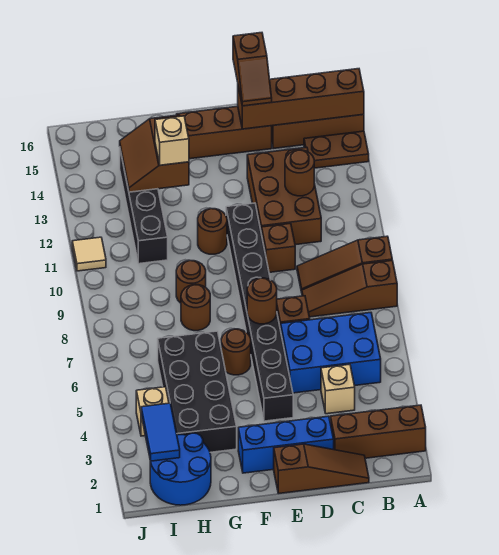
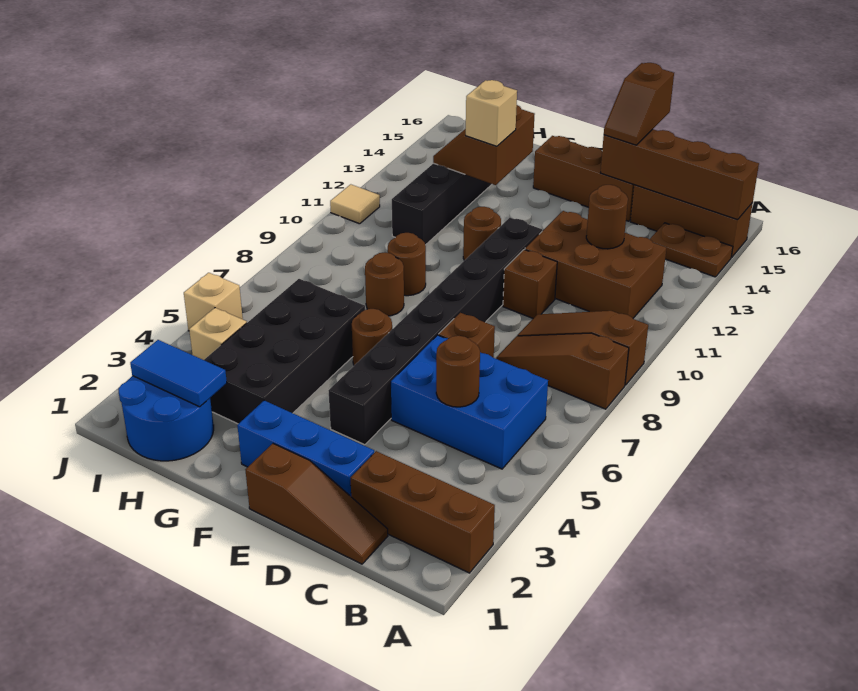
tan 1x1 brick [321,364,355,414] -> tan 1x1 brick moved to [184,273,243,331]
brown 2x3 brick [247,147,321,245] -> brown 2x3 brick turned to [525,211,666,318]
brown 1x1 round brick [247,278,277,324] -> brown 1x1 round brick moved to [436,336,480,407]
blue 1x2 tile [141,403,180,461] -> blue 1x2 tile turned to [130,340,227,407]

